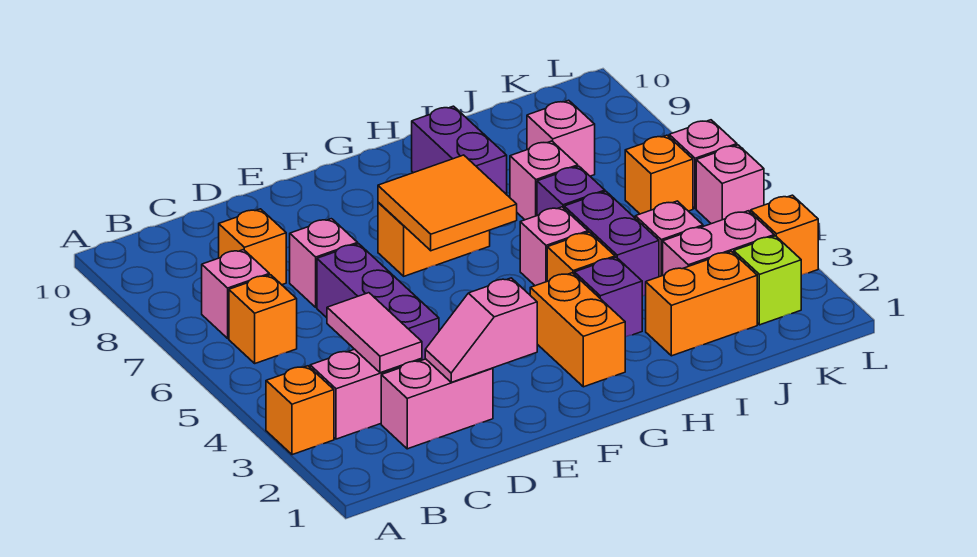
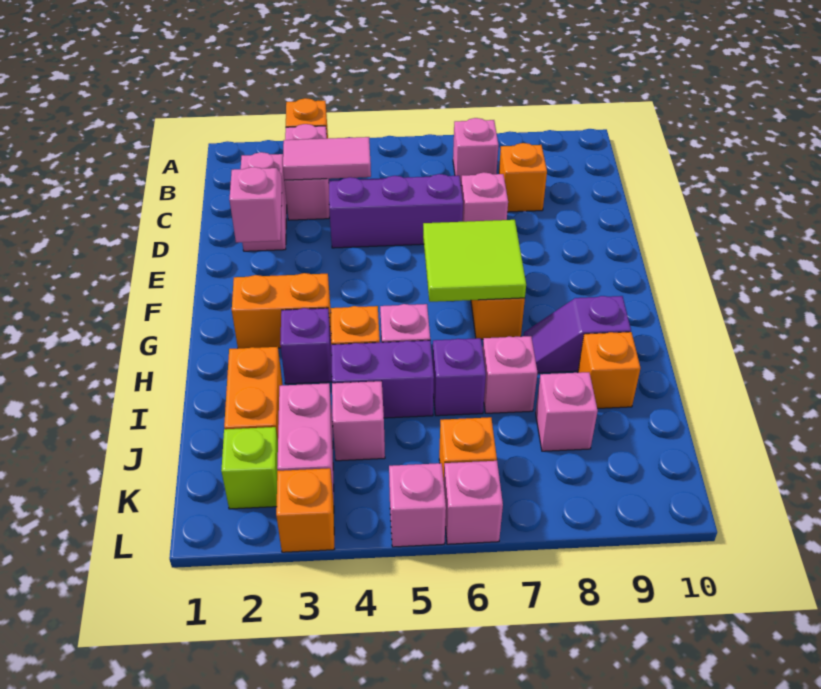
orange 1x1 brick [229,275,297,363] -> orange 1x1 brick moved to [578,332,640,408]
orange 2x2 tile [378,155,517,251] -> lime 2x2 tile [423,220,526,302]
purple 1x2 brick [412,106,507,195] -> purple 1x2 slope [524,296,631,373]

